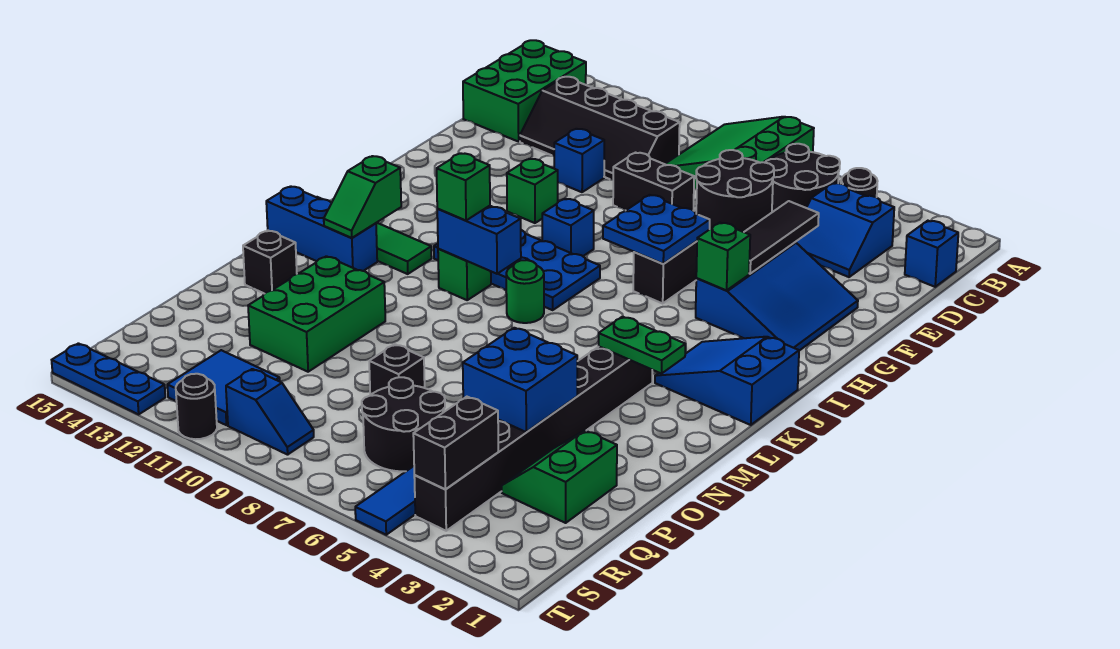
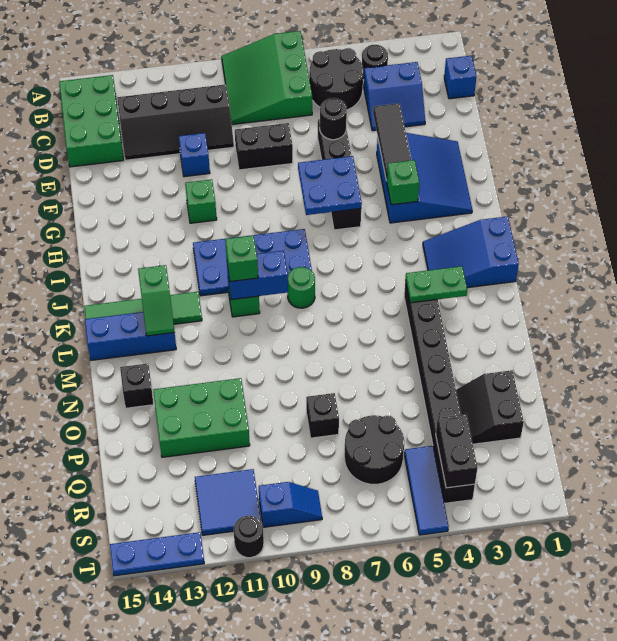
black 2x2 round brick [696,150,774,232] -> black 1x1 round brick [320,98,347,140]
blue 1x1 brick [542,199,594,256] -> none
green 2x3 brick [248,256,385,372] -> green 2x3 brick turned to [153,378,250,457]
blue 2x2 brick [463,328,577,432] -> none
green 2x2 slope [502,430,617,523] -> black 2x2 slope [456,370,524,444]

